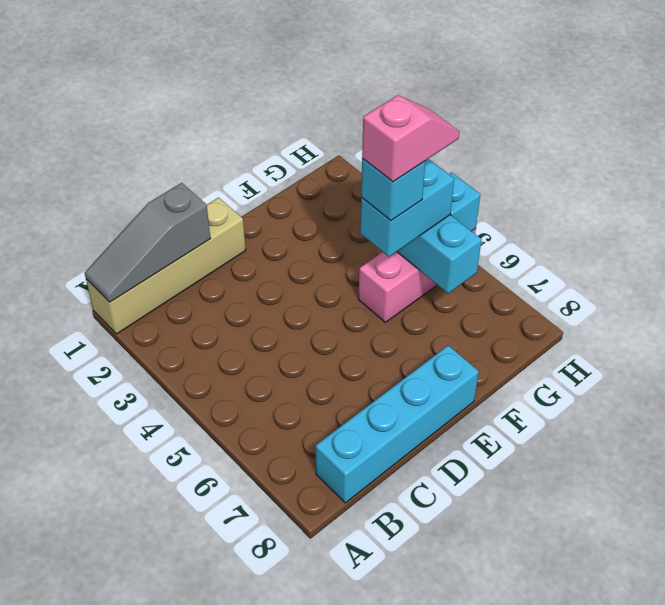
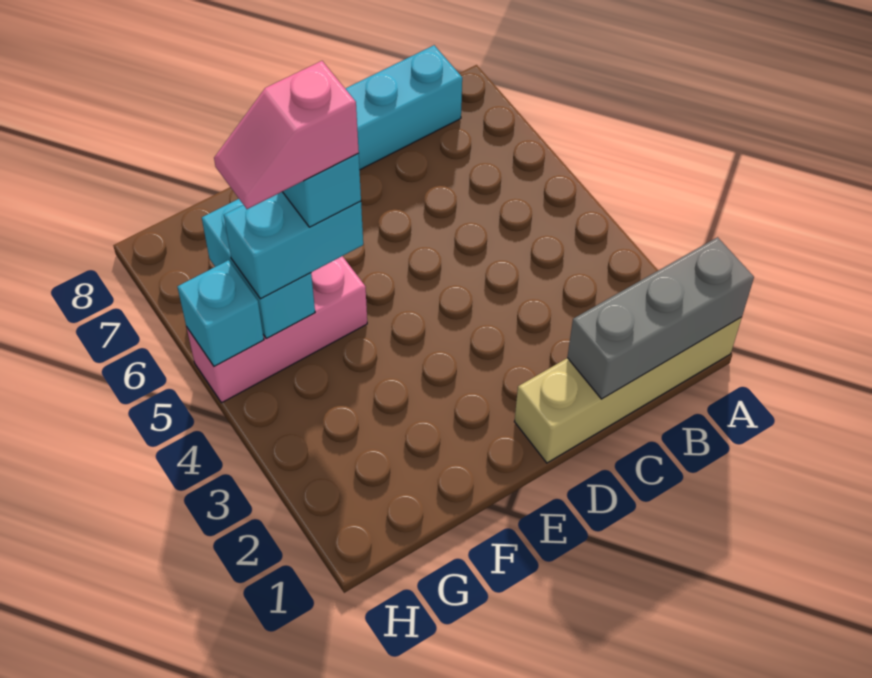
grey 1x3 slope [85,183,211,302] -> grey 1x3 brick [567,237,754,399]

